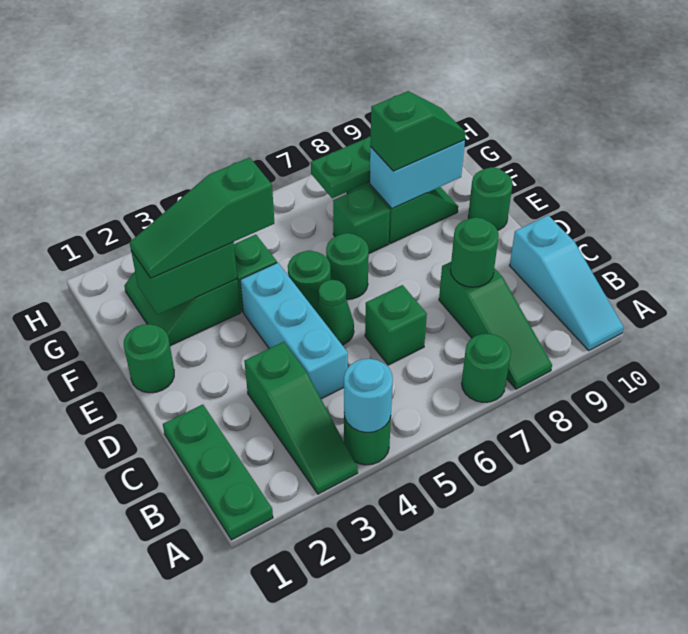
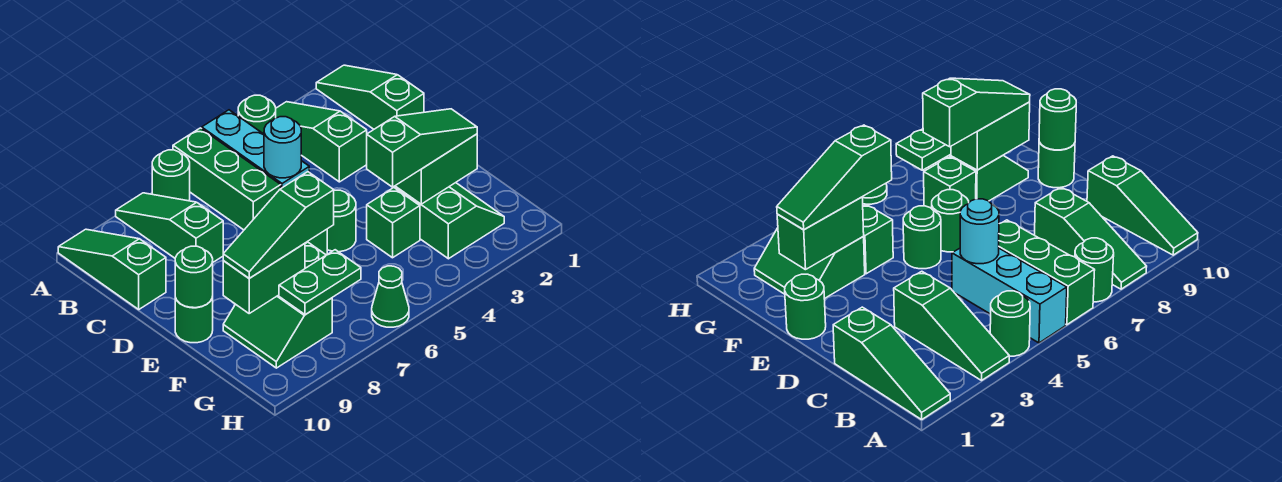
green 1x3 plate [163,405,273,540] -> green 1x3 slope [316,65,424,129]
cyan 1x1 round brick [344,359,393,433] -> cyan 1x1 round brick moved to [264,117,301,178]
cyan 1x3 slope [510,215,624,351] -> green 1x3 slope [58,229,166,309]
cyan 1x3 brick [240,263,348,399] -> cyan 1x3 brick moved to [202,110,309,188]
green 1x1 brick [365,285,427,365] -> green 1x3 brick [173,128,281,230]
green 1x1 round brick [451,217,499,287] -> green 1x1 round brick moved to [175,246,213,308]
green 1x1 cone [316,280,354,345] -> green 1x1 cone moved to [372,266,409,327]
cyan 1x2 brick [370,140,465,209] -> green 1x2 brick [223,243,305,313]
green 1x2 slope [370,91,466,171] -> green 1x3 slope [223,172,334,278]

